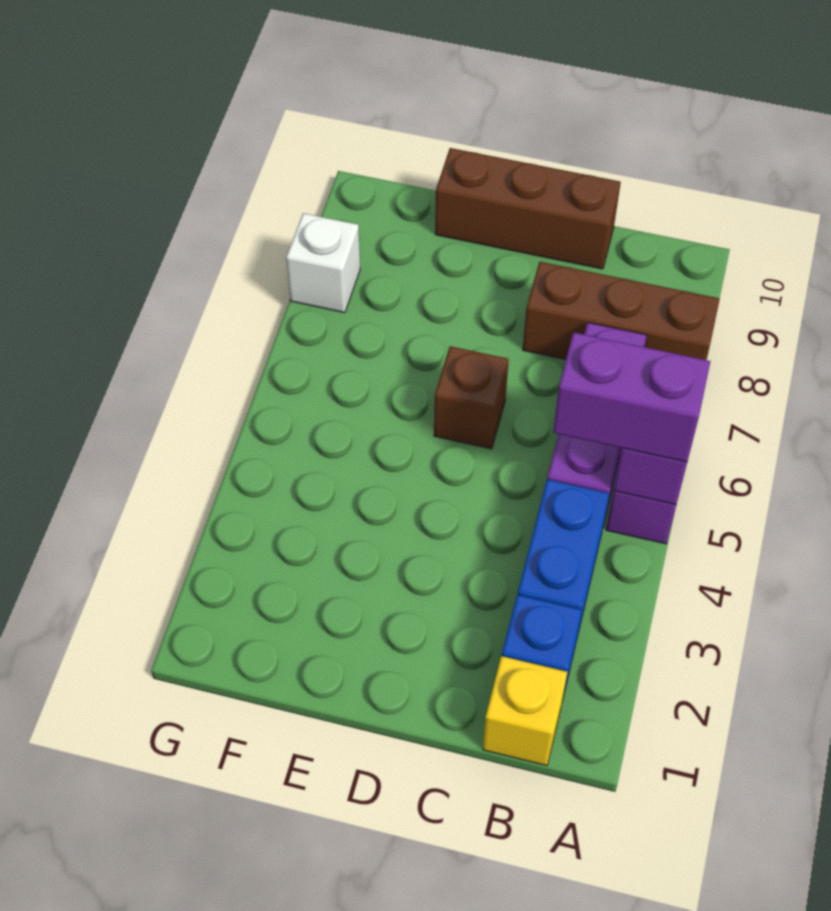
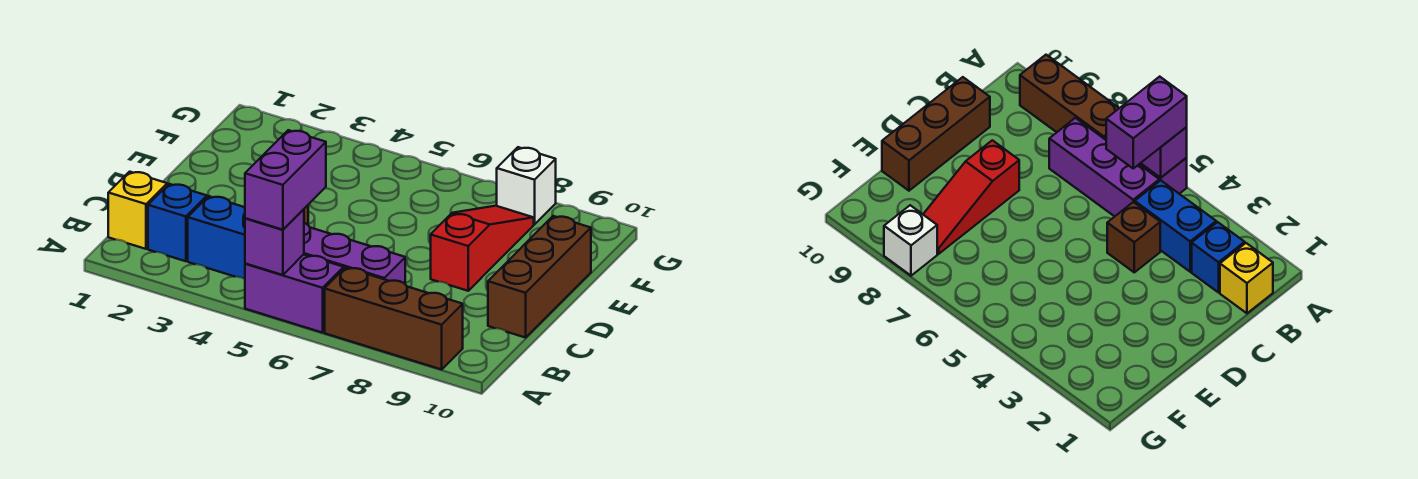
brown 1x3 brick [523,262,720,360] -> brown 1x3 brick turned to [325,268,463,369]
brown 1x1 brick [434,346,509,449] -> brown 1x1 brick moved to [1107,202,1160,272]
none -> red 1x3 slope [431,206,534,291]

